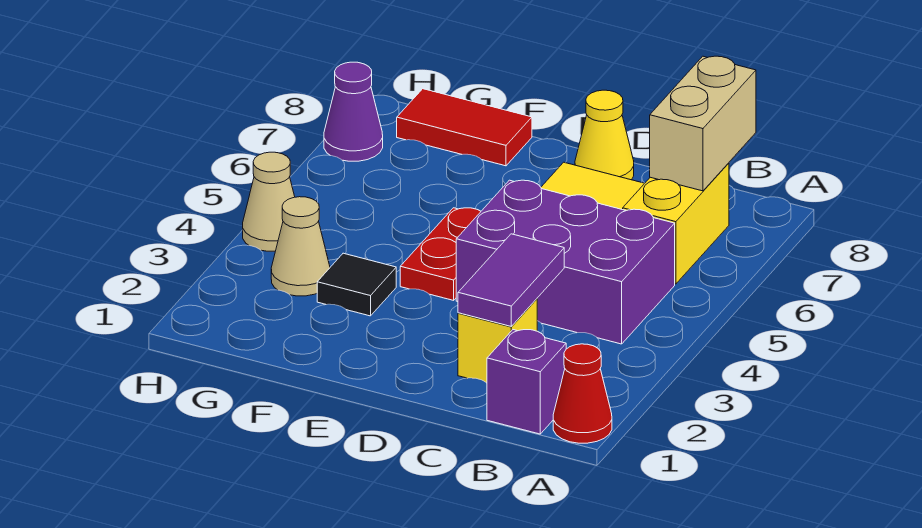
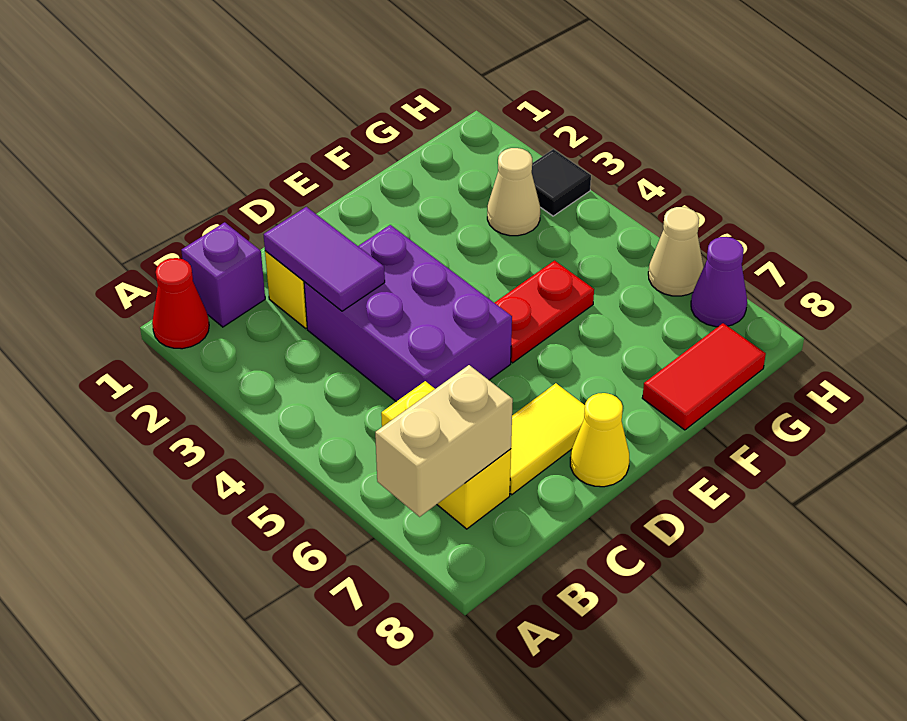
purple 2x3 brick [456,180,675,344] -> purple 2x3 brick turned to [304,225,512,402]
tan 1x2 brick [650,56,756,191] -> tan 1x2 brick turned to [375,365,513,517]
red 1x2 plate [400,208,481,300] -> red 1x2 plate turned to [495,261,594,363]
black 1x1 tile [317,253,396,316] -> black 1x1 tile moved to [532,149,591,216]
tan 1x1 cone [243,152,295,251] -> tan 1x1 cone moved to [648,207,703,296]

